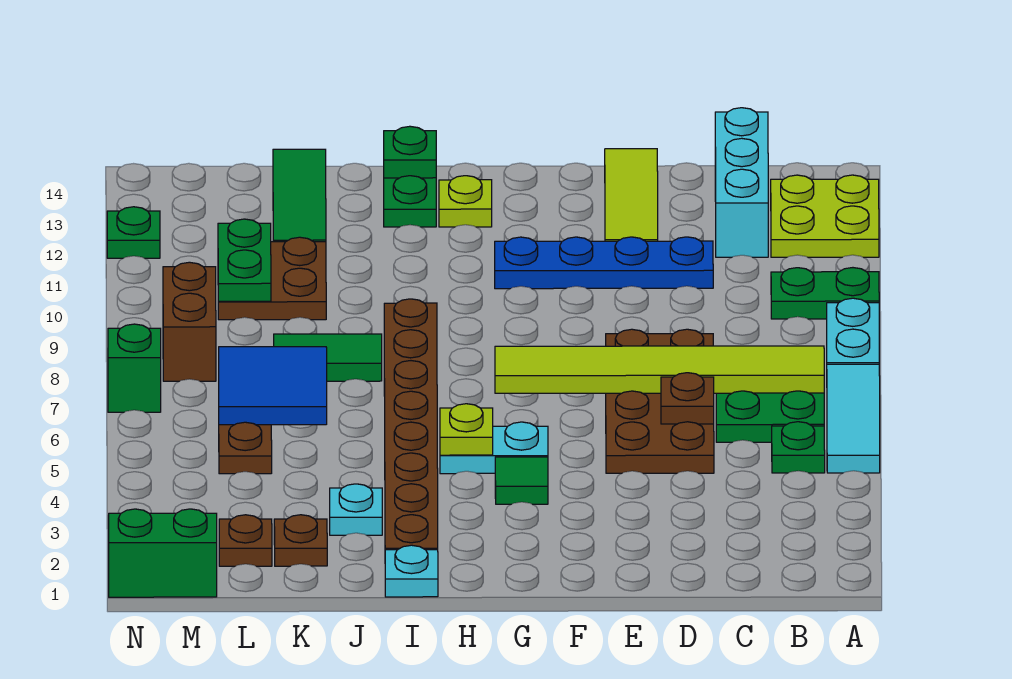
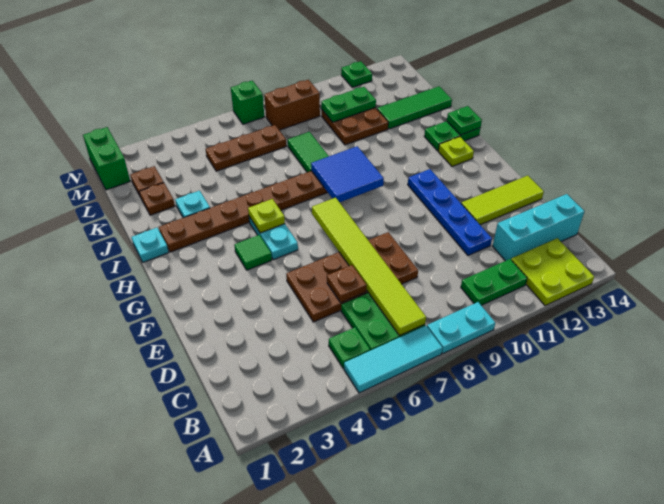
green 1x2 plate [771,268,879,319] -> green 1x2 plate turned to [461,259,527,305]
blue 2x2 tile [219,347,327,425] -> blue 2x2 tile moved to [311,146,384,202]

